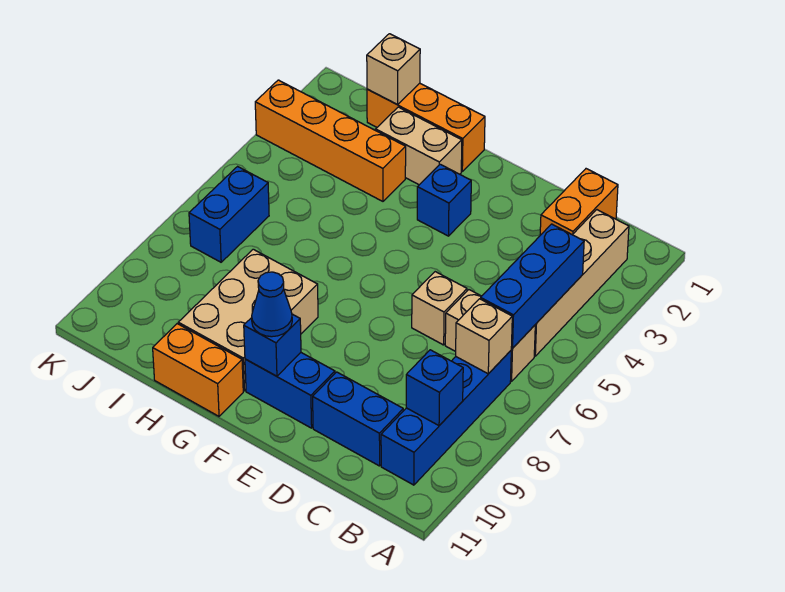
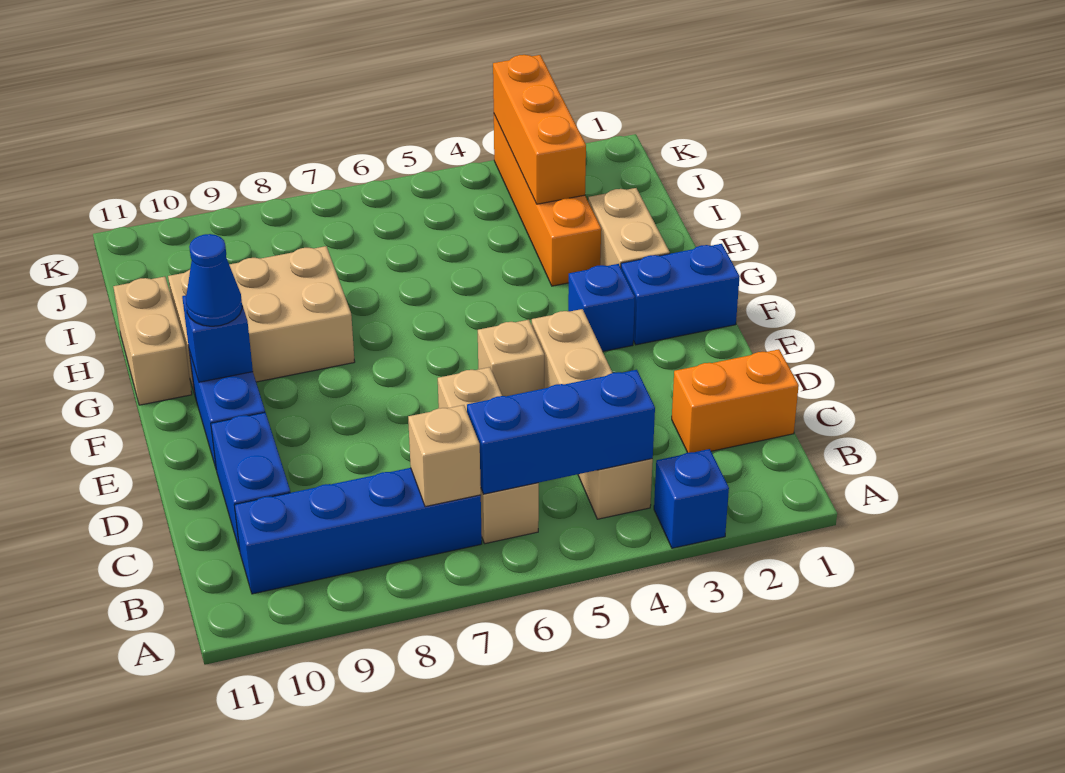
tan 1x4 brick [534,210,629,356] -> tan 1x4 brick turned to [532,309,653,519]
blue 1x1 brick [406,350,463,426] -> blue 1x1 brick moved to [654,449,729,548]
orange 1x3 brick [367,83,485,171] -> orange 1x3 brick moved to [493,55,586,204]
orange 1x2 brick [153,324,243,416] -> tan 1x2 brick [113,277,192,405]
tan 1x1 brick [367,34,420,105] -> tan 1x1 brick moved to [478,320,544,396]
blue 1x2 brick [189,167,269,262] -> blue 1x2 brick moved to [621,244,740,345]

